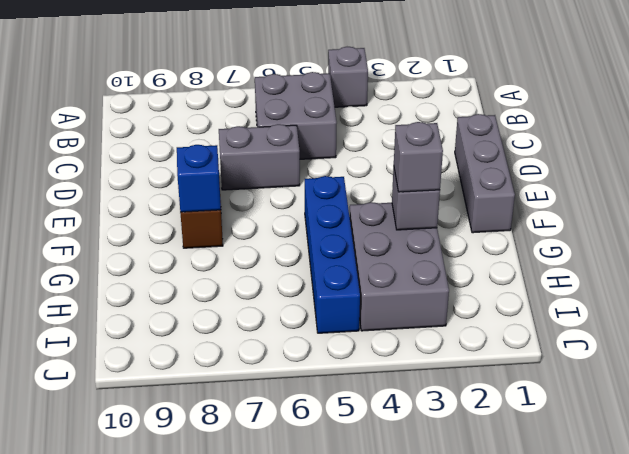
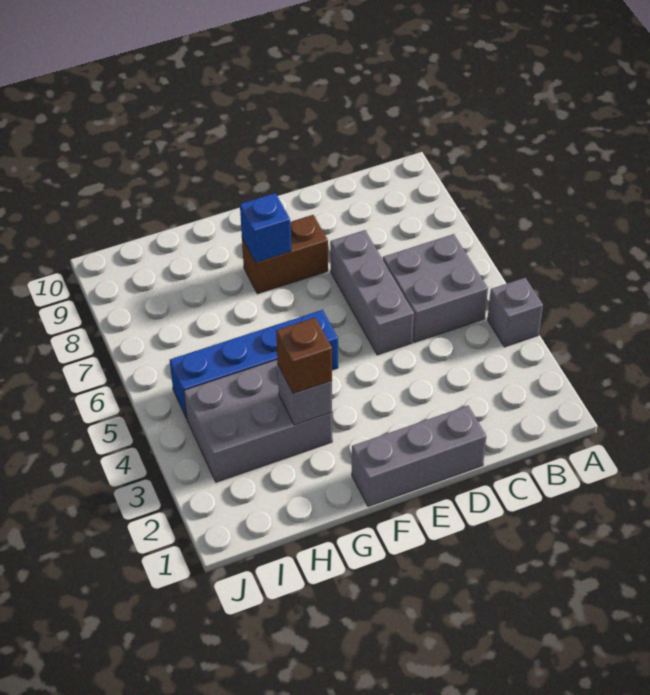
grey 1x2 brick [219,124,300,190] -> grey 1x3 brick [330,230,414,355]
grey 1x1 brick [394,122,443,192] -> brown 1x1 brick [276,318,332,394]

